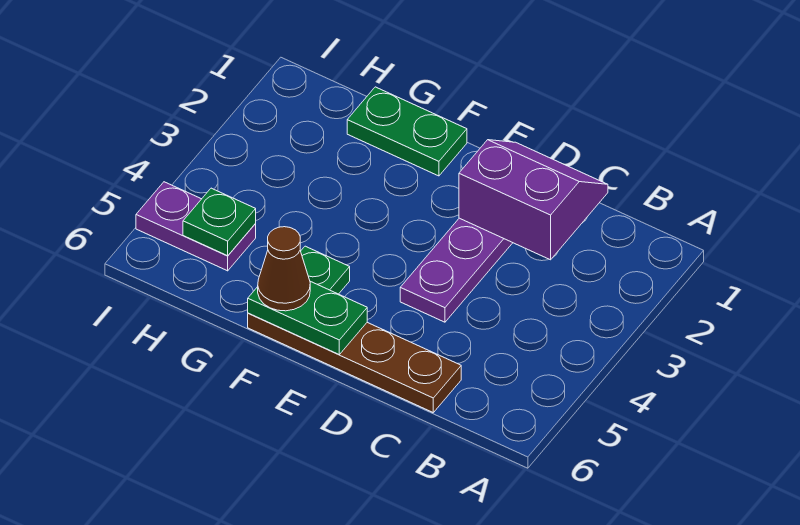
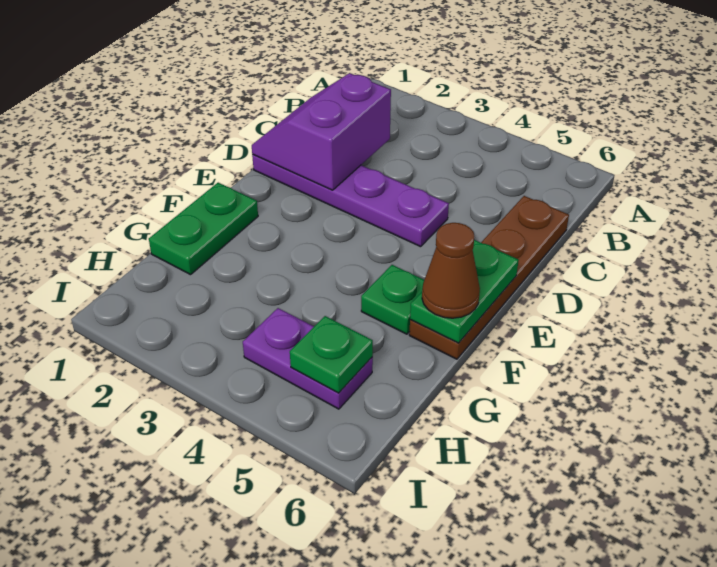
purple 1x2 plate [136,182,256,271] -> purple 1x2 plate turned to [243,308,373,409]

